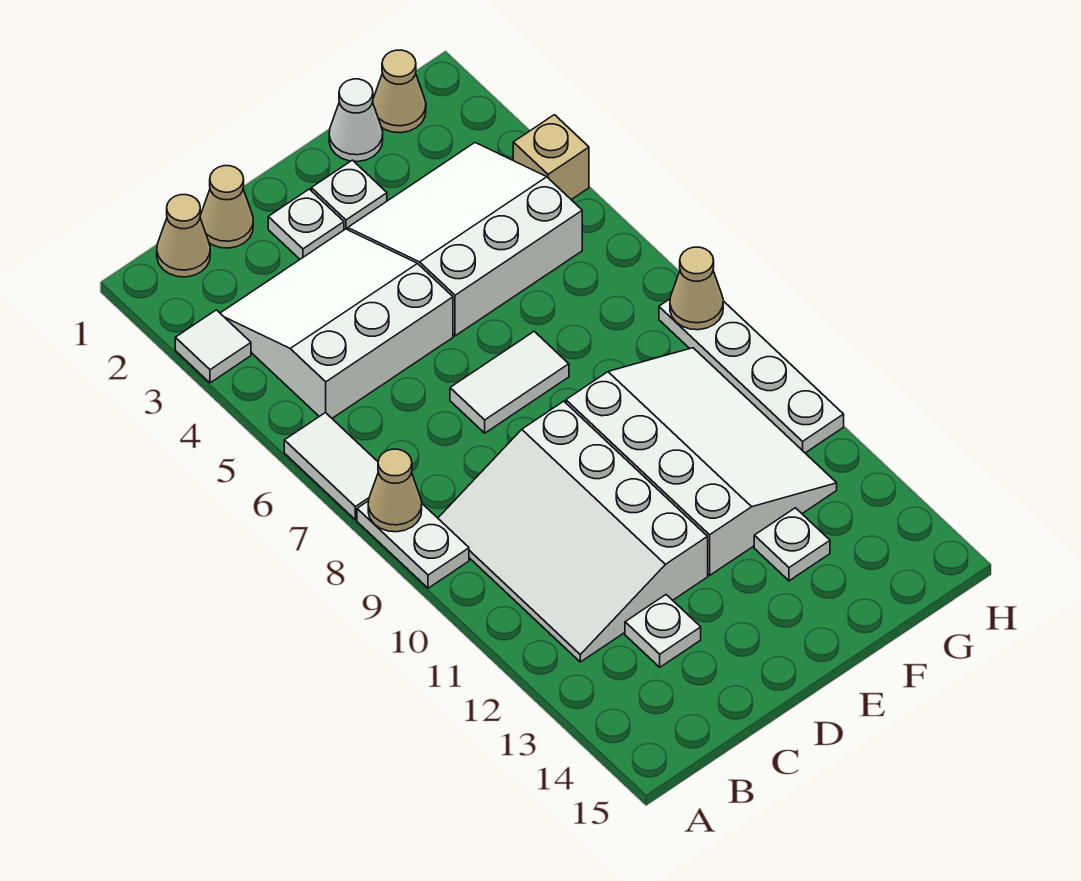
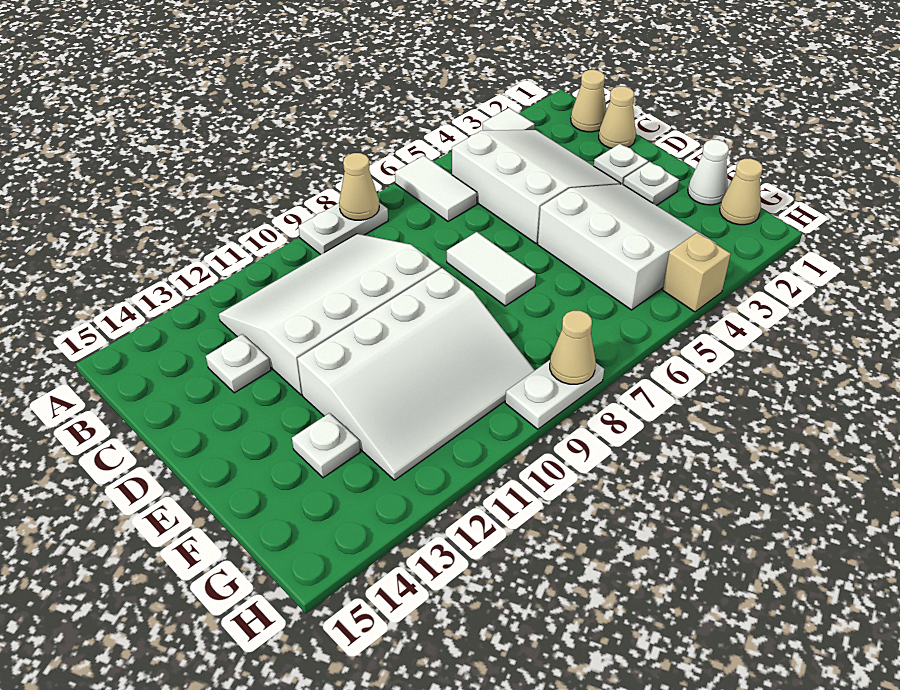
white 1x2 tile [284,412,378,520] -> white 1x2 tile turned to [395,156,477,222]
white 1x4 plate [659,299,844,453] -> white 1x2 plate [505,360,604,429]

